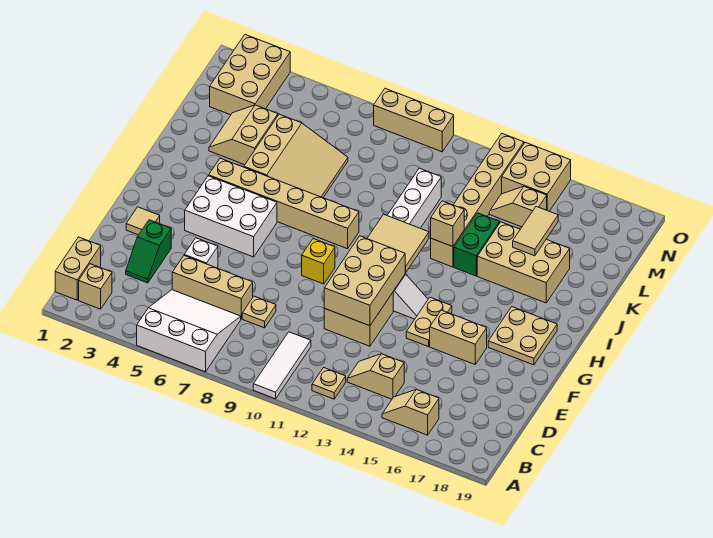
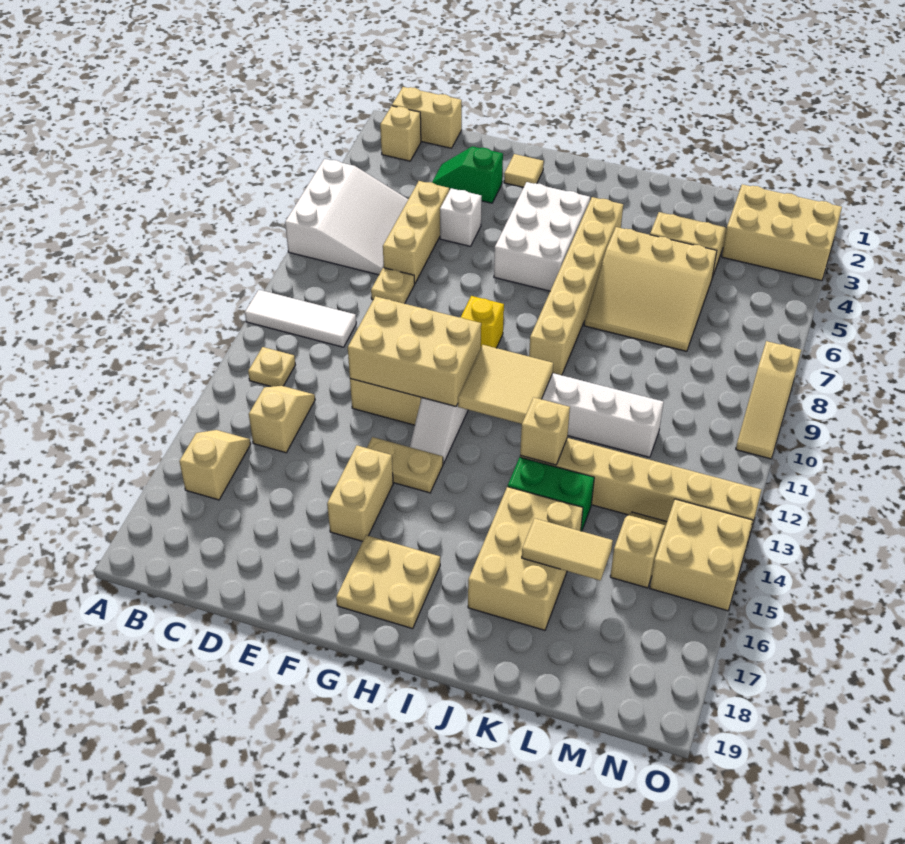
tan 1x3 brick [374,88,454,152] -> tan 1x3 slope [736,341,801,459]

